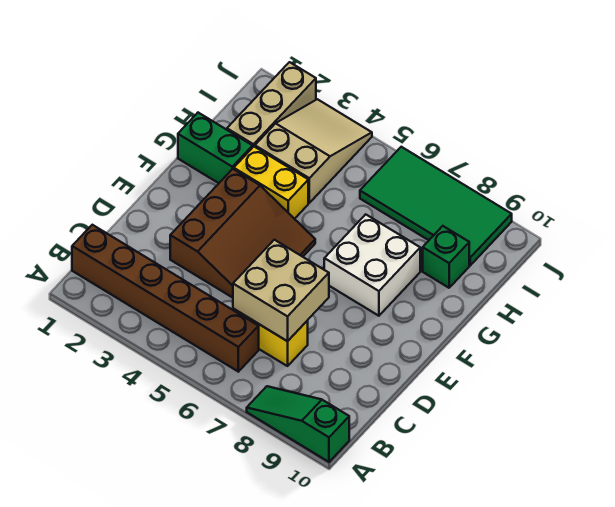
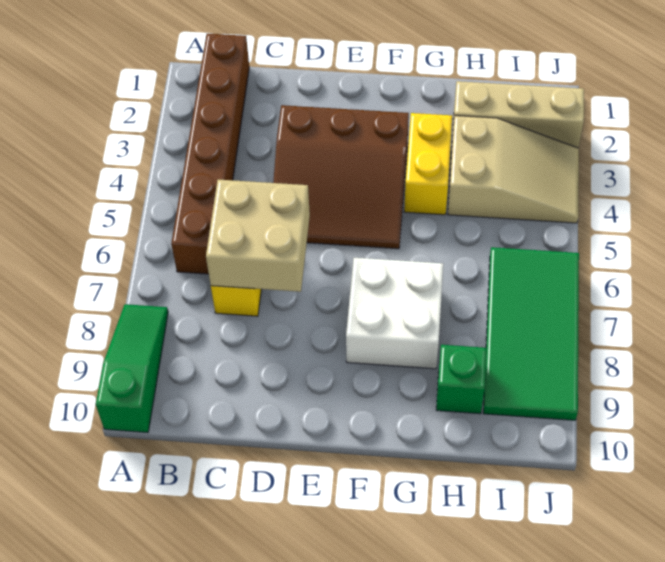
green 1x2 brick [178,113,253,183] -> none

